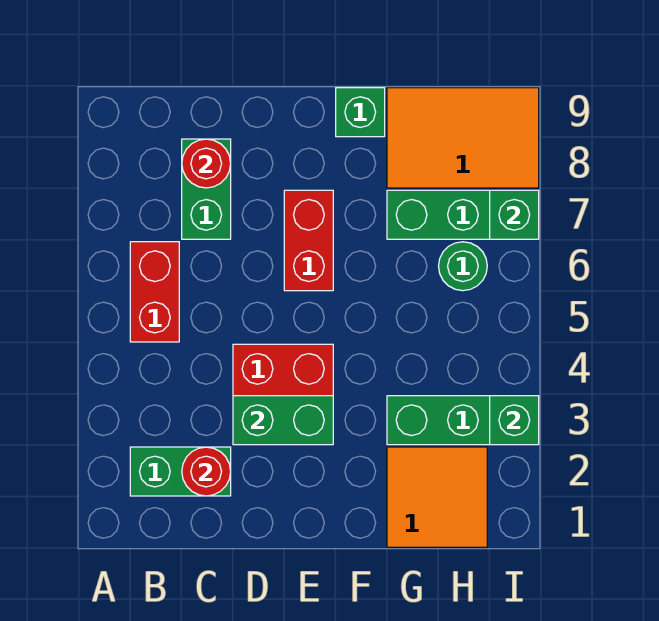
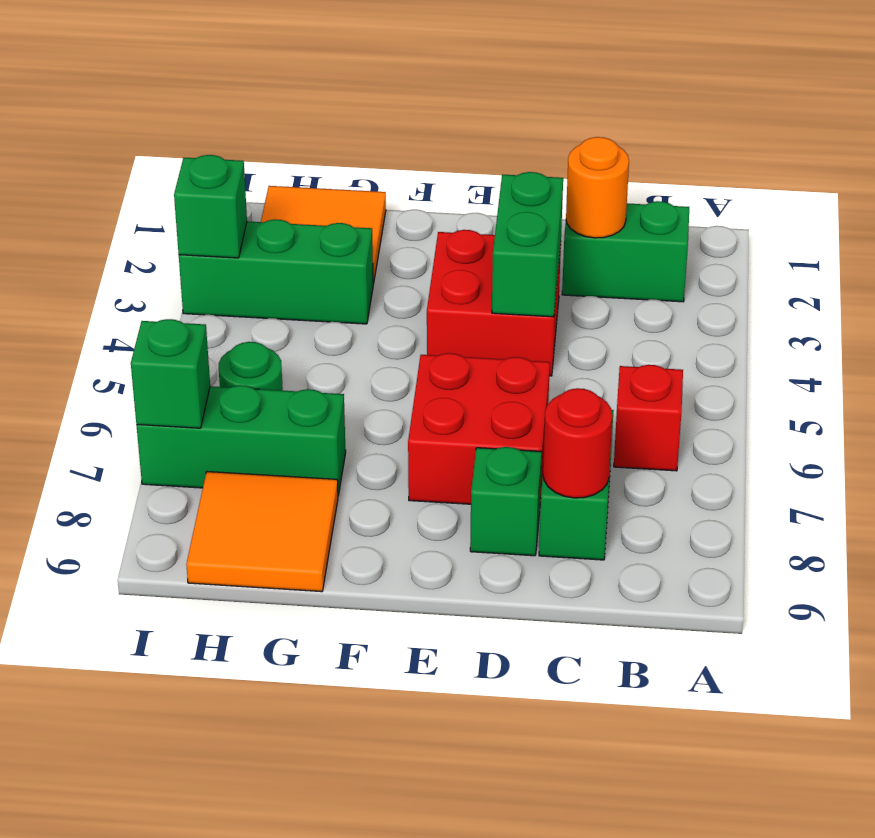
red 1x2 brick [130,242,179,342] -> red 1x1 brick [614,365,683,471]
red 1x1 round brick [182,447,231,496] -> orange 1x1 round brick [566,137,629,238]
green 1x2 brick [233,396,333,445] -> green 1x2 brick turned to [492,172,563,317]
red 1x2 brick [284,190,333,291] -> red 2x2 brick [408,353,550,504]
green 1x1 brick [336,88,385,137] -> green 1x1 brick moved to [470,447,542,556]
orange 2x3 tile [387,88,539,188] -> orange 2x2 tile [186,472,338,592]

